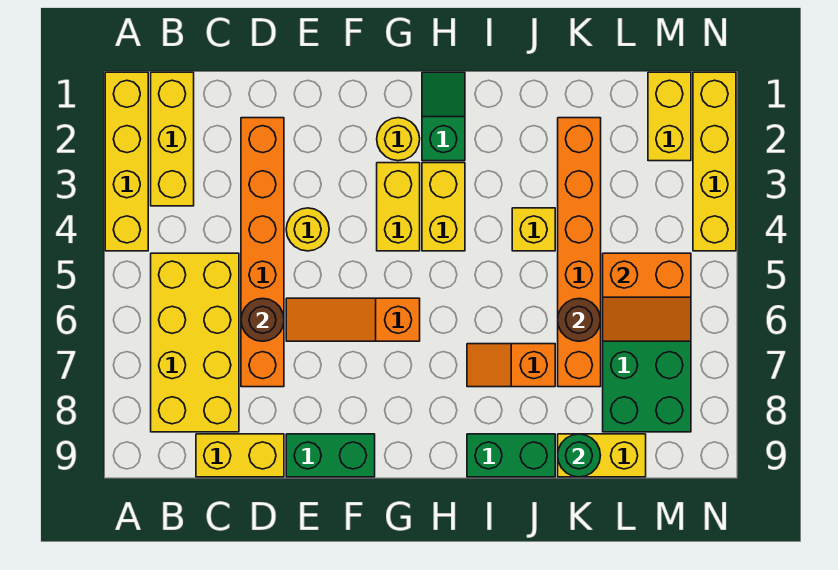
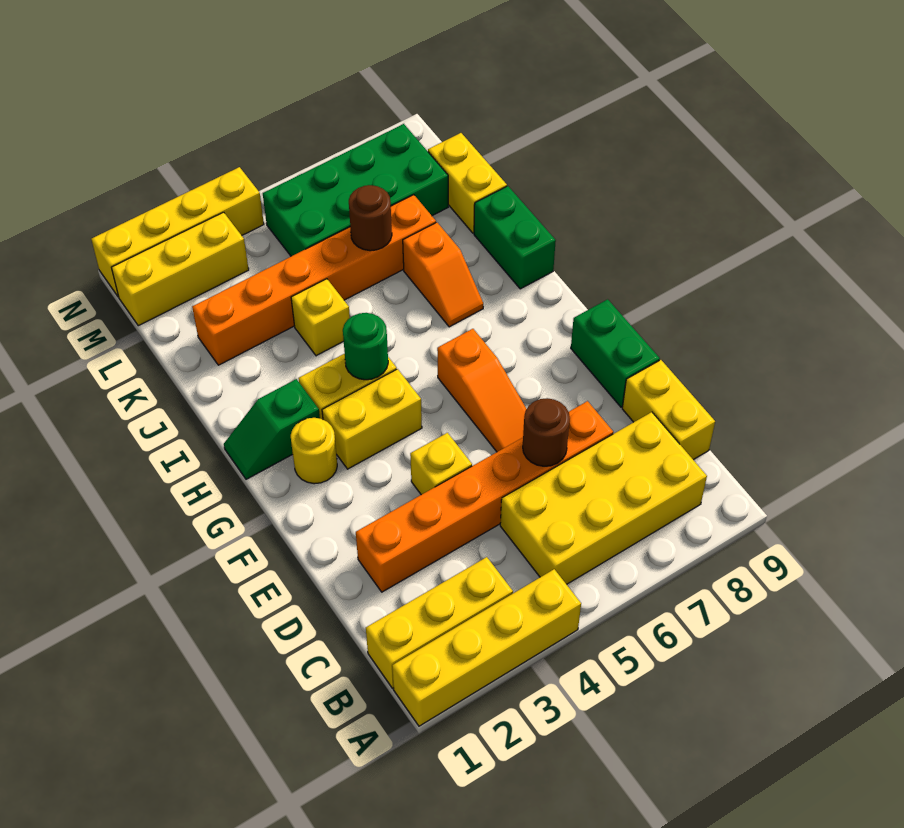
yellow 1x1 round brick [286,208,329,251] -> yellow 1x1 brick [410,433,472,495]
green 1x1 round brick [558,434,600,477] -> green 1x1 round brick moved to [343,313,388,380]
orange 2x2 slope [603,253,691,341] -> none
yellow 1x2 brick [648,72,691,161] -> yellow 1x3 brick [111,212,249,326]

